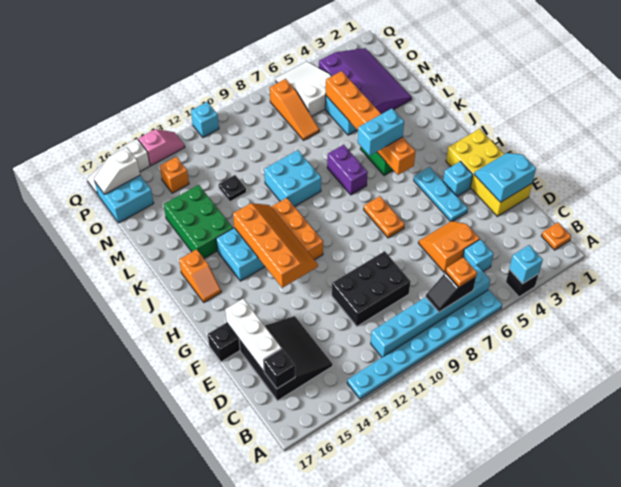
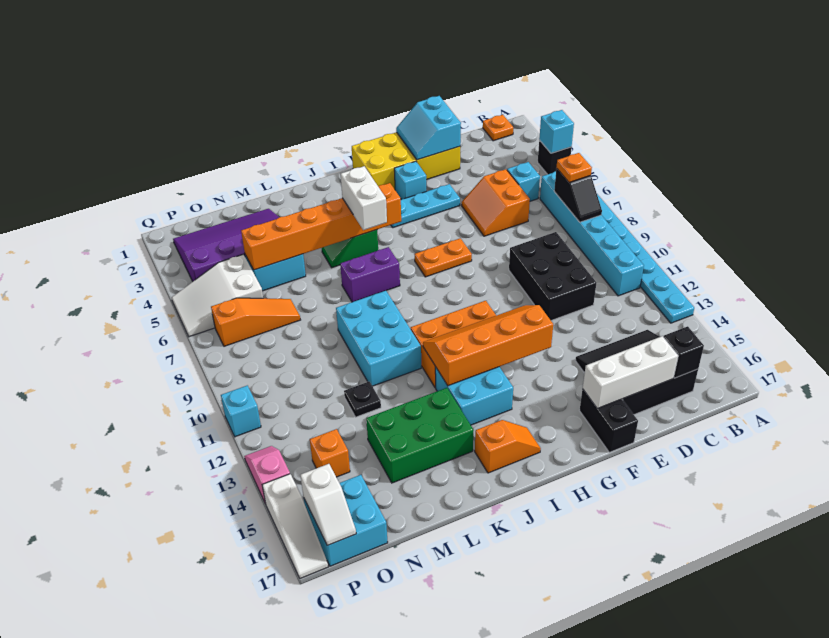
cyan 1x2 brick [358,108,404,156] -> white 1x2 brick [341,166,387,230]
cyan 2x2 brick [264,150,321,207] -> cyan 2x3 brick [336,291,421,386]

